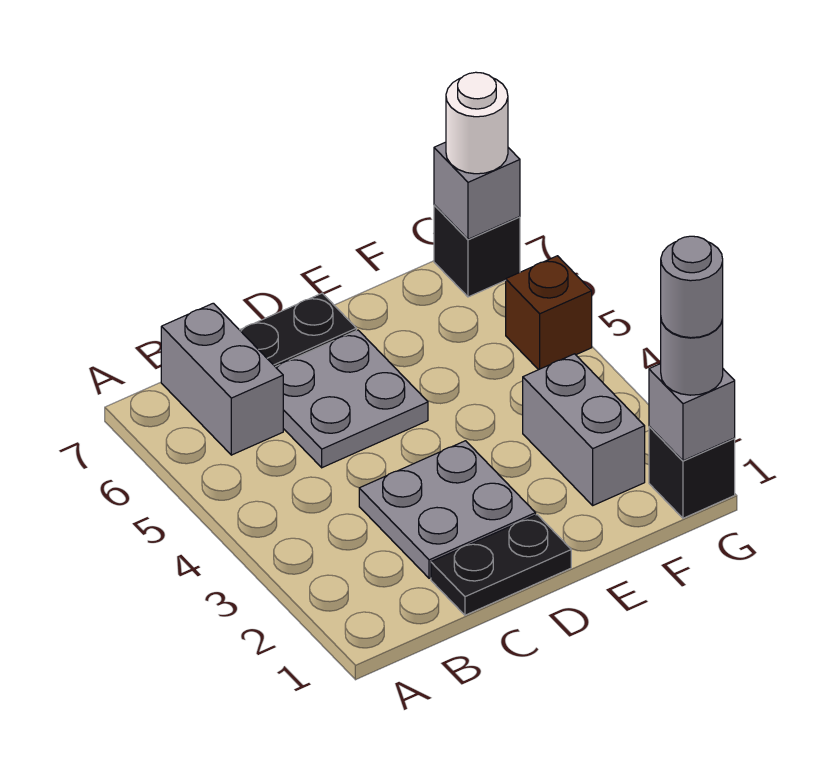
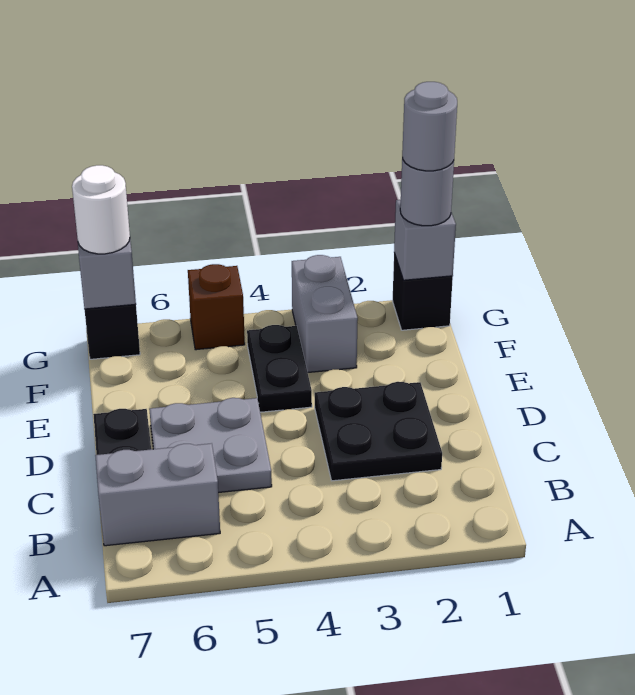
black 1x2 plate [431,515,571,615] -> black 1x2 plate moved to [247,325,312,412]
grey 2x2 plate [359,441,536,578] -> black 2x2 plate [315,382,442,481]
grey 1x2 brick [523,354,645,505] -> grey 1x2 brick turned to [292,255,358,372]

